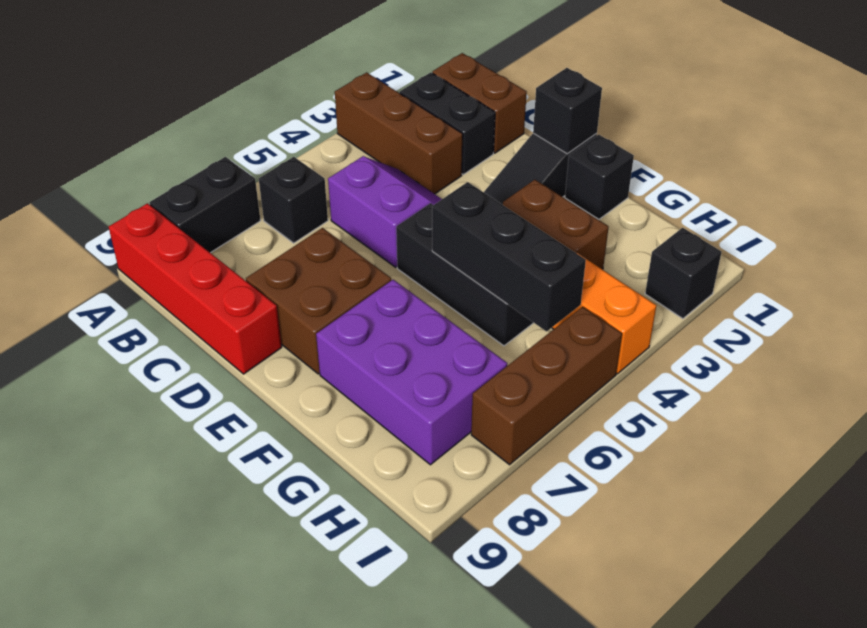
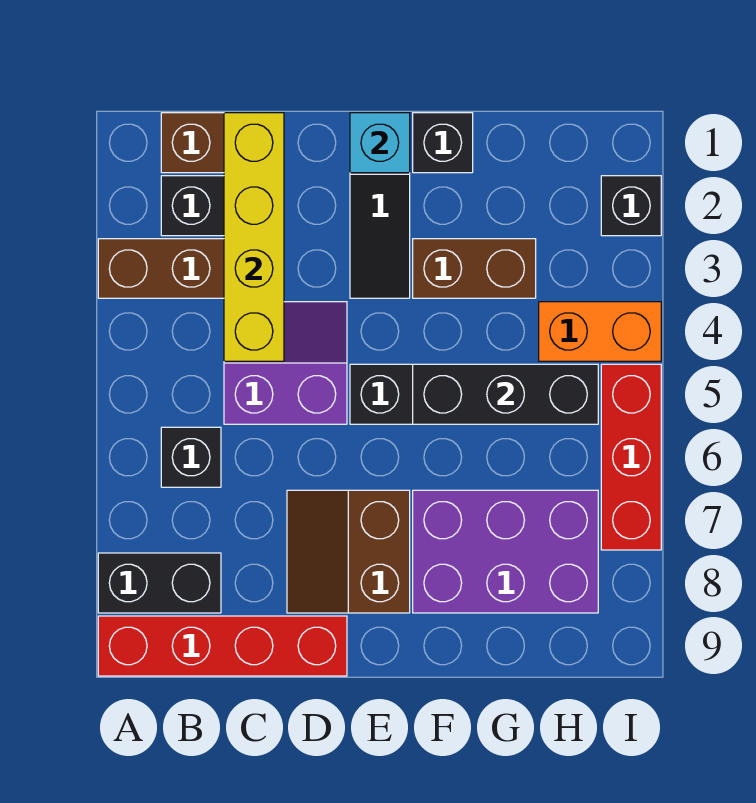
black 1x2 brick [150,157,261,253] -> black 1x2 brick turned to [98,553,221,613]
none -> yellow 1x4 brick [224,113,284,361]
brown 2x2 brick [246,228,391,374] -> brown 2x2 slope [287,490,410,613]
black 1x1 brick [533,68,602,154] -> cyan 1x1 brick [350,113,410,173]
brown 1x3 brick [471,307,622,465] -> red 1x3 brick [601,364,661,550]

